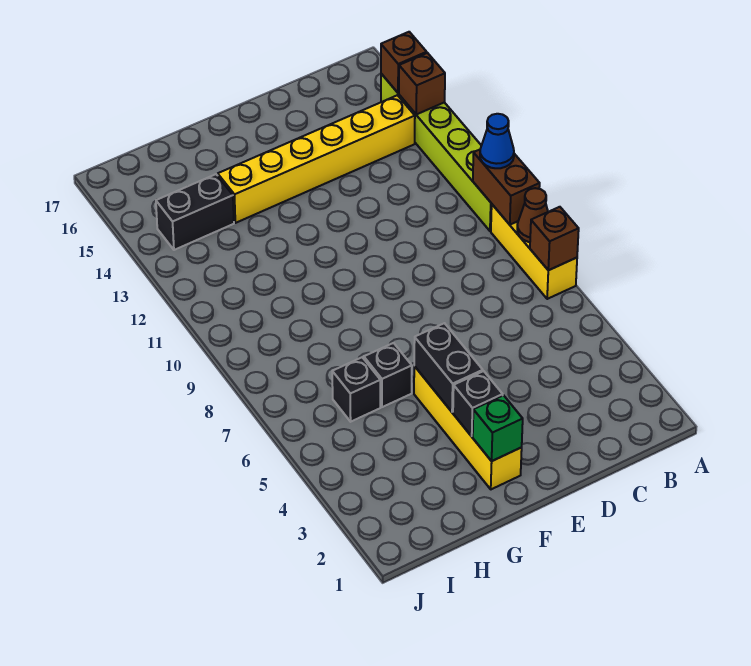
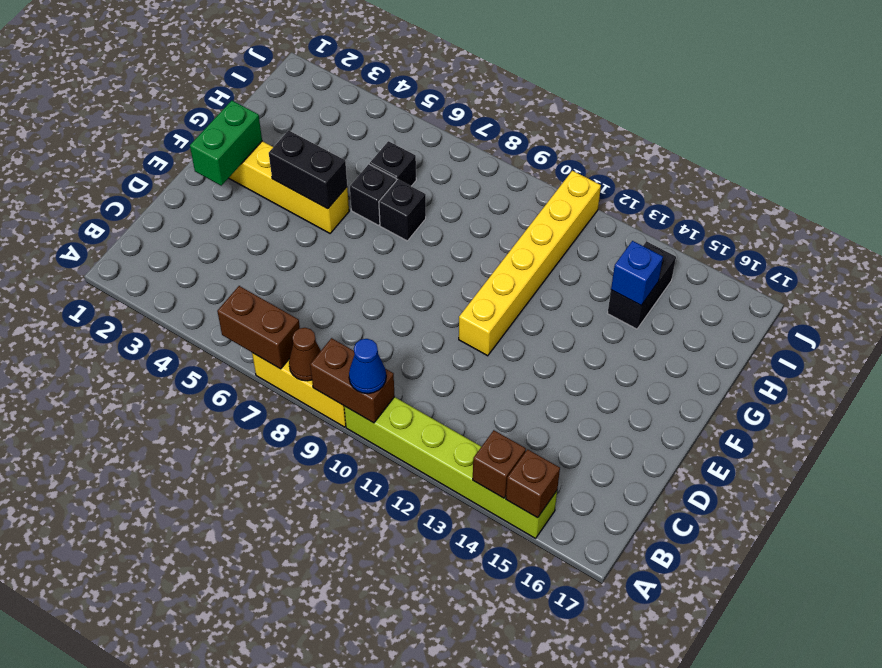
brown 1x1 brick [530,207,579,270] -> brown 1x2 brick [217,286,300,369]
yellow 1x6 brick [218,95,415,223] -> yellow 1x6 brick moved to [459,171,601,356]
green 1x1 brick [473,395,523,461] -> green 1x2 brick [190,101,262,186]
black 1x1 brick [453,371,503,436] -> black 1x1 brick moved to [379,179,426,241]
none -> blue 1x1 brick [611,241,663,305]

